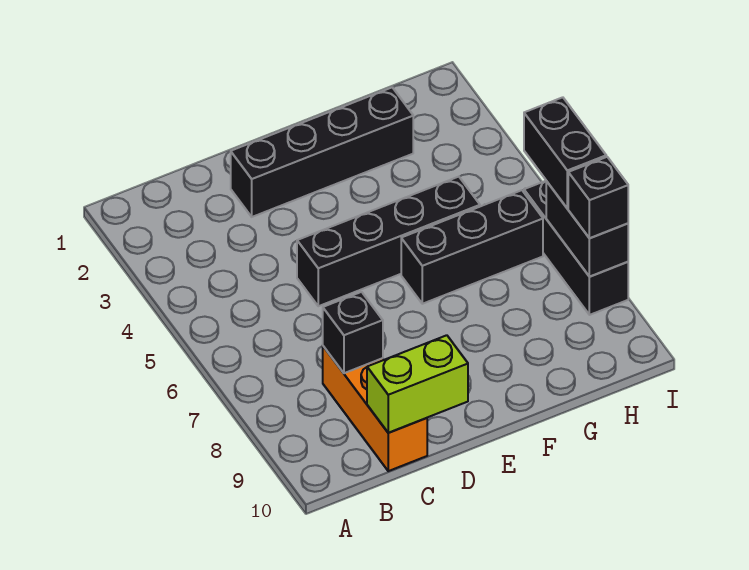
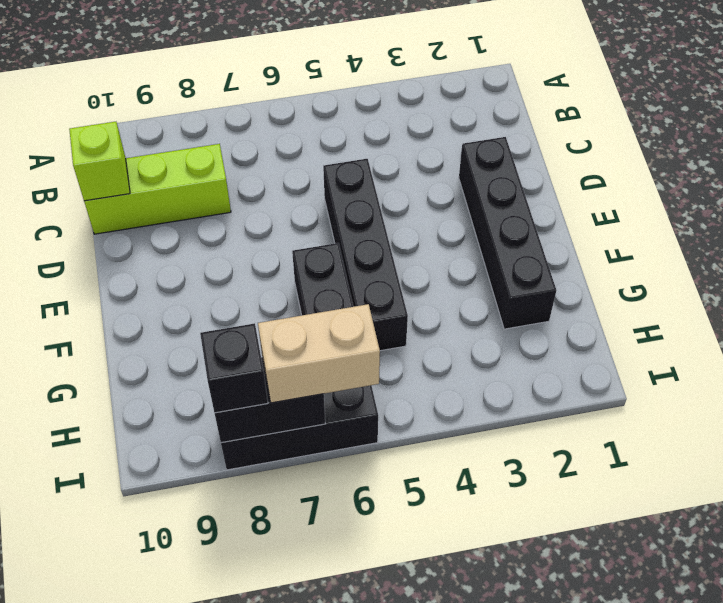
orange 1x3 brick [323,346,427,471] -> lime 1x3 brick [84,144,231,234]
black 1x1 brick [323,292,383,373] -> none
lime 1x2 brick [367,335,468,433] -> lime 1x1 brick [69,122,130,201]
black 1x2 brick [524,97,606,208] -> tan 1x2 brick [258,304,380,403]

